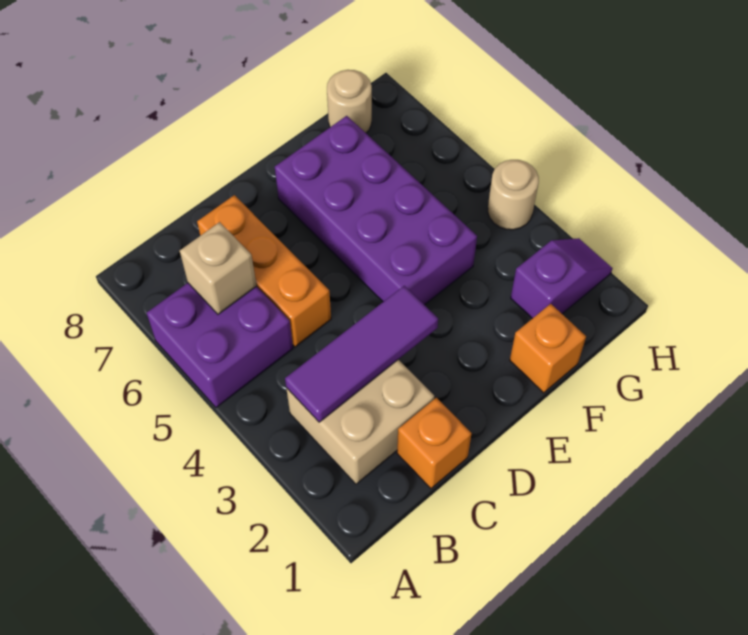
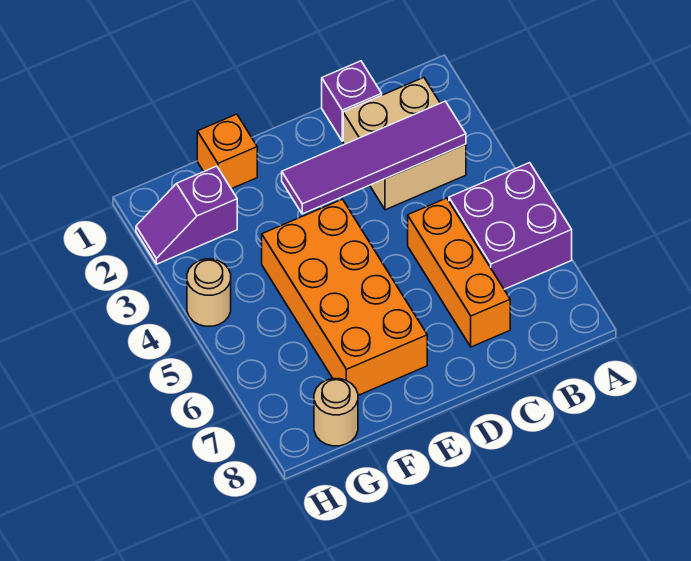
purple 1x3 tile [285,286,438,422] -> purple 1x4 tile [282,101,466,214]
tan 1x1 brick [180,222,257,314] -> none
orange 1x1 brick [397,398,472,488] -> purple 1x1 brick [322,61,382,141]
purple 2x4 brick [275,116,477,305] -> orange 2x4 brick [262,199,427,395]

